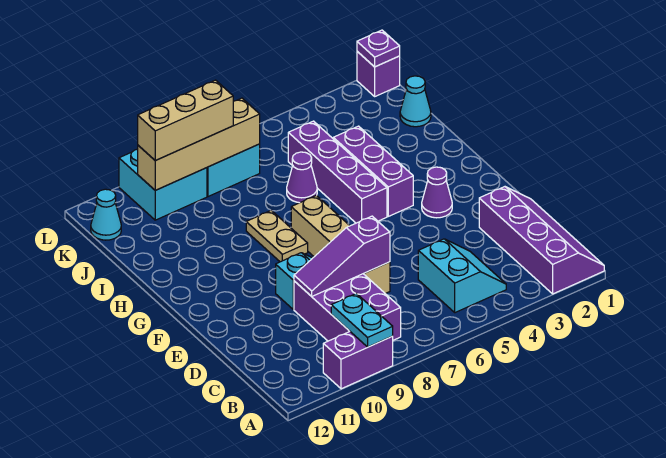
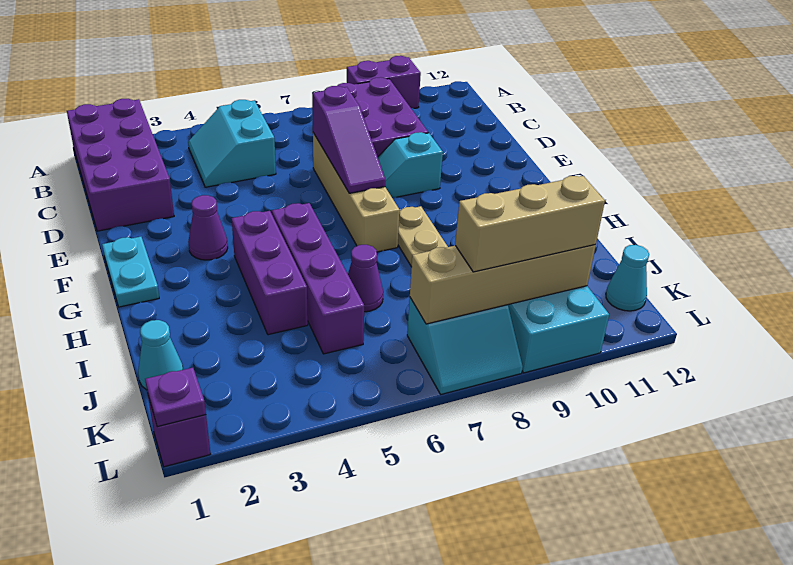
purple 2x4 slope [479,187,604,294] -> purple 2x4 brick [67,99,174,231]
cyan 1x2 plate [331,294,393,347] -> cyan 1x2 plate moved to [102,237,159,307]
purple 1x3 slope [294,216,390,296] -> purple 1x3 slope turned to [312,86,385,193]

